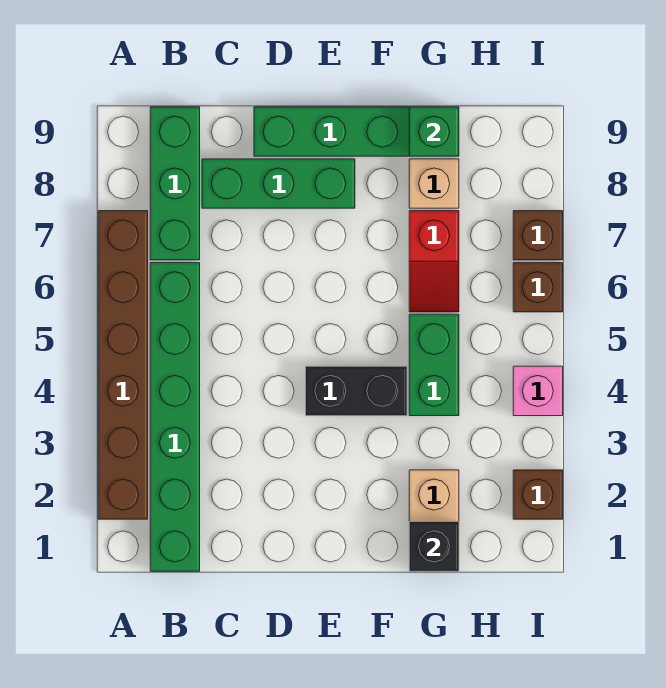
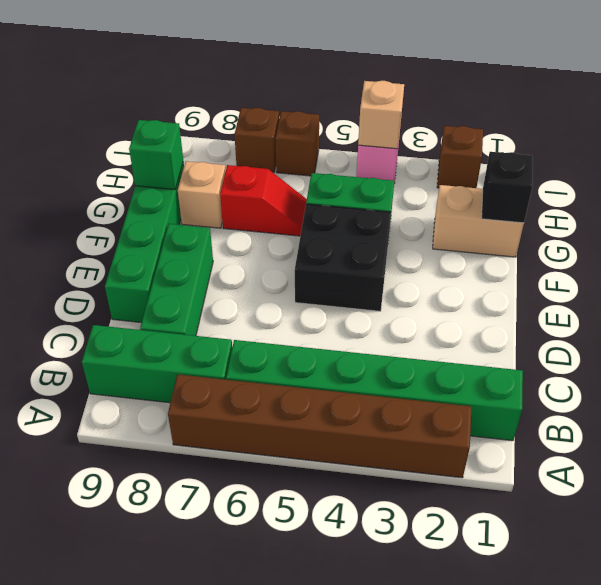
black 1x2 brick [306,366,407,416] -> black 2x2 brick [295,204,391,311]
none -> tan 1x1 brick [358,81,404,149]

